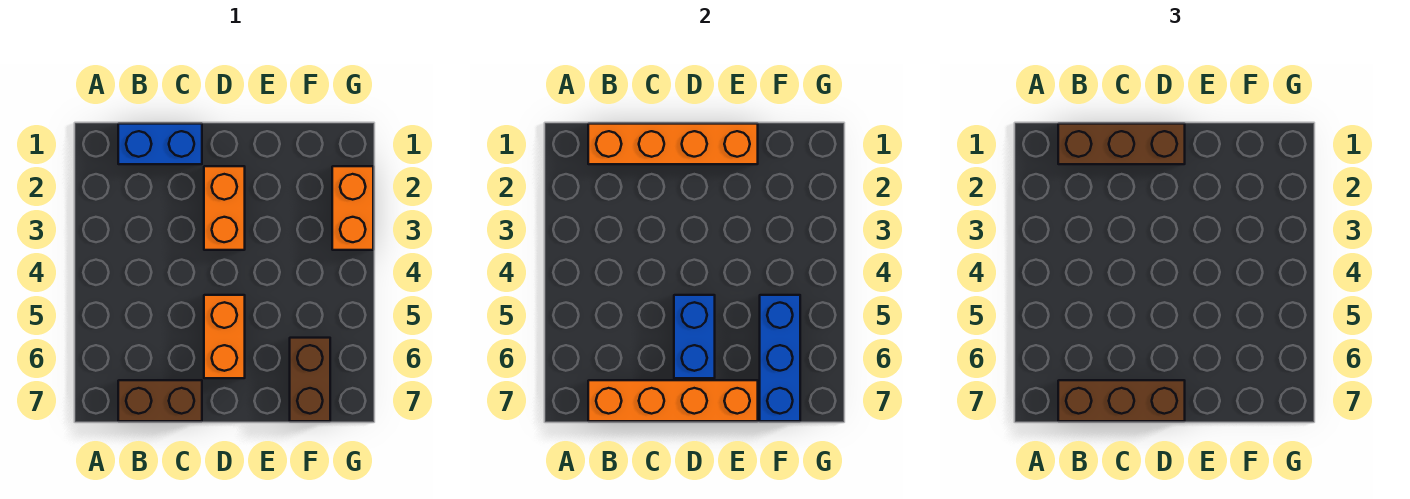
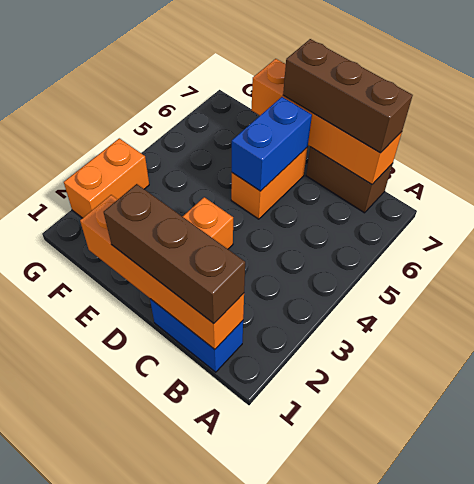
blue 1x3 brick [760,295,800,421] -> none
brown 1x2 brick [290,338,330,421] -> none

